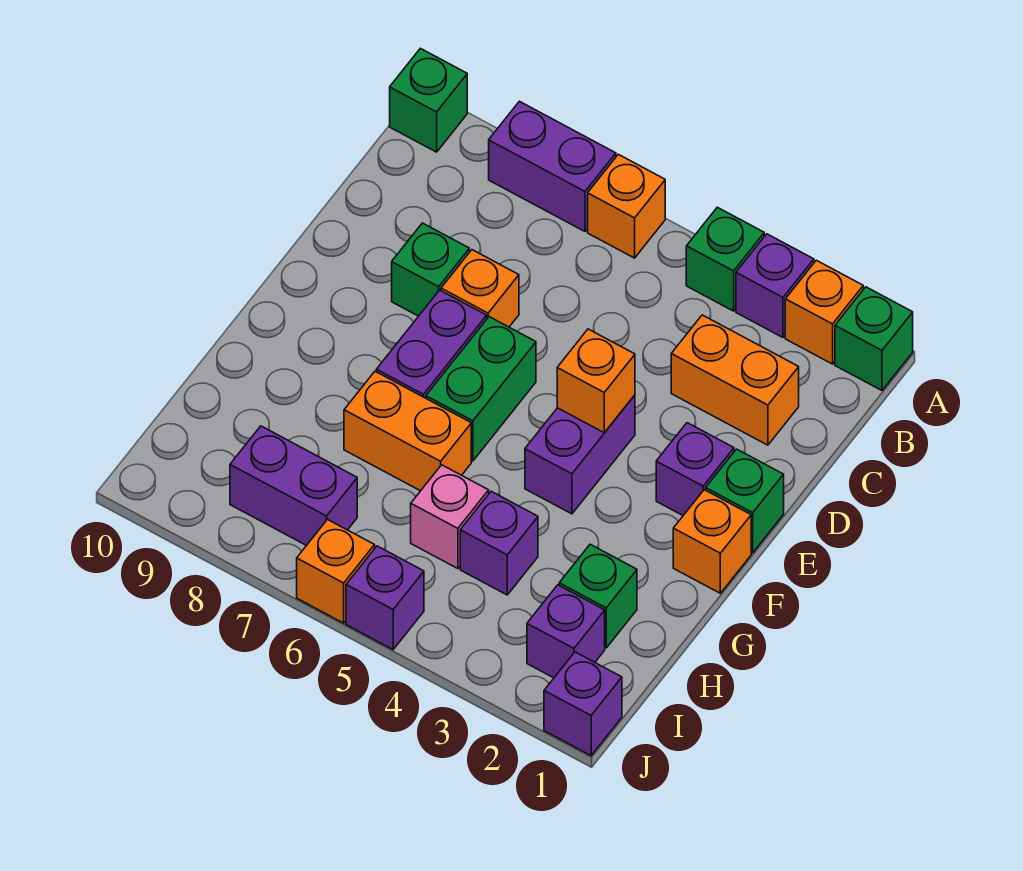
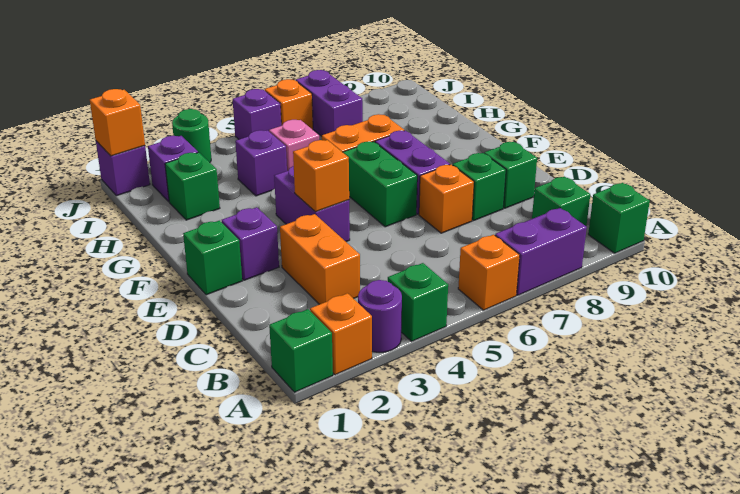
purple 1x1 brick [736,234,814,337] -> purple 1x1 round brick [358,280,402,353]
none -> green 1x1 brick [532,177,590,226]
orange 1x2 brick [671,315,799,445] -> orange 1x2 brick turned to [280,214,360,304]
none -> green 1x1 brick [484,142,537,208]
orange 1x1 brick [673,490,751,593] -> orange 1x1 brick moved to [90,89,145,156]
purple 1x2 brick [230,426,357,546] -> purple 1x2 brick turned to [296,70,363,136]
none -> green 1x1 round brick [172,109,211,162]

